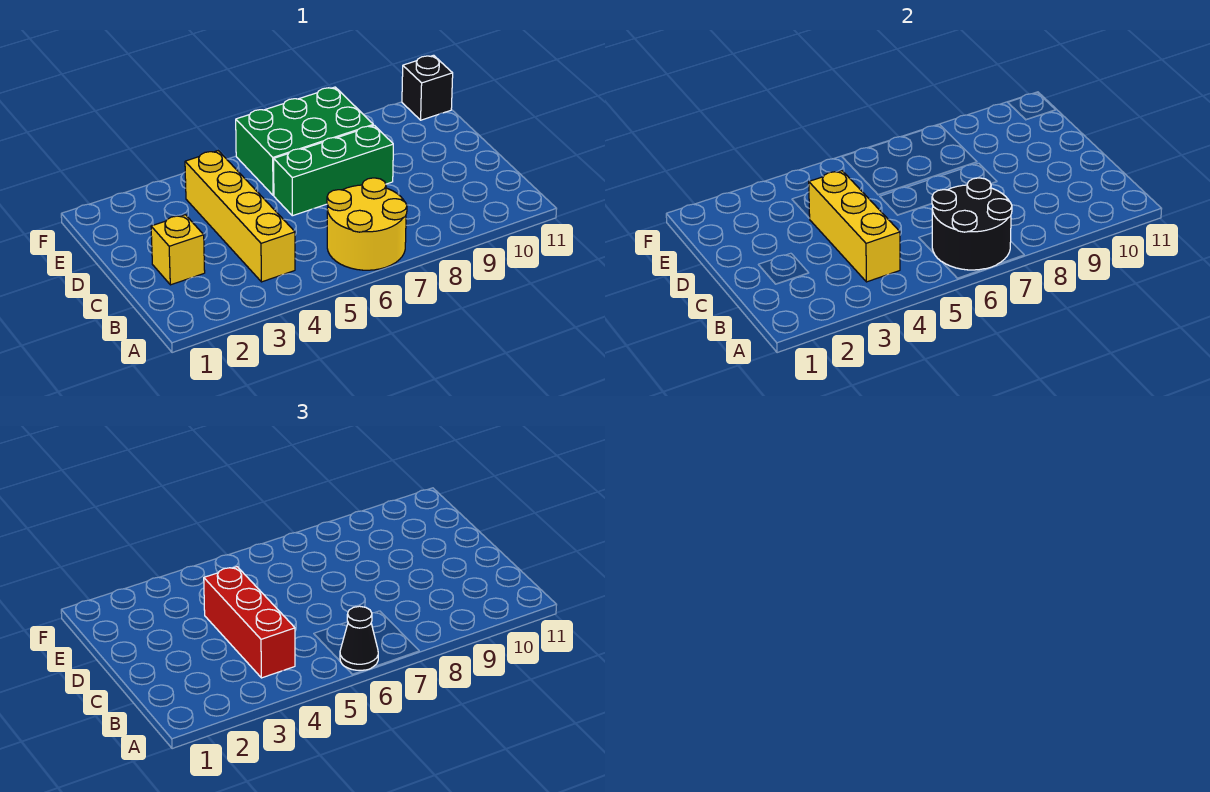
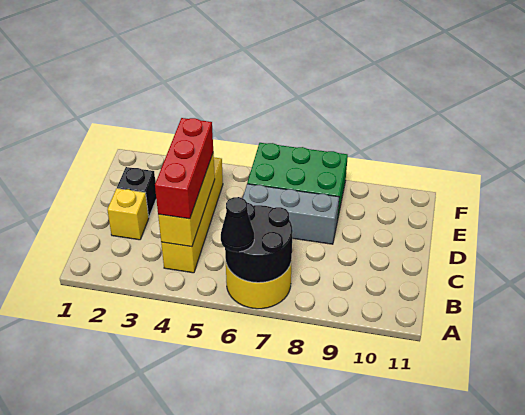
green 1x3 brick [274,125,393,216] -> grey 1x3 brick [243,184,339,244]
black 1x1 brick [402,55,453,120] -> black 1x1 brick moved to [117,167,156,217]

